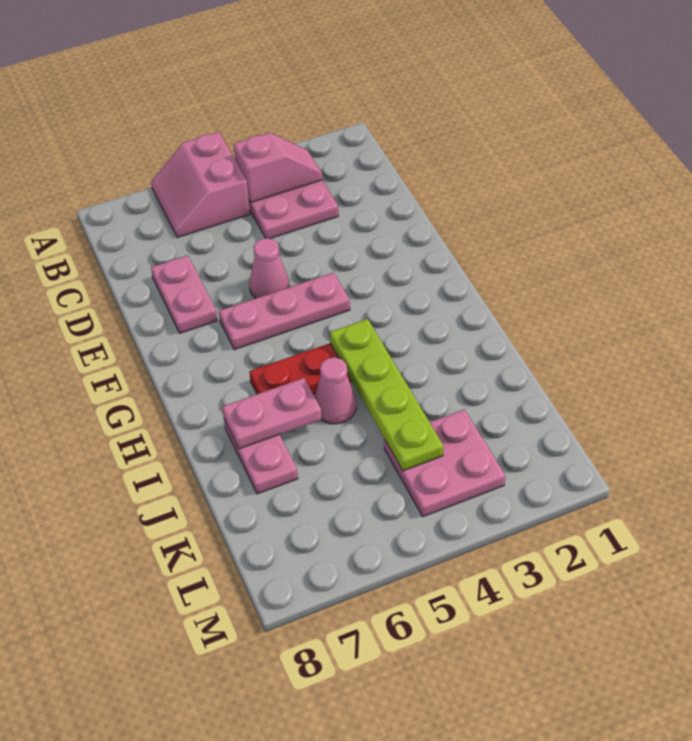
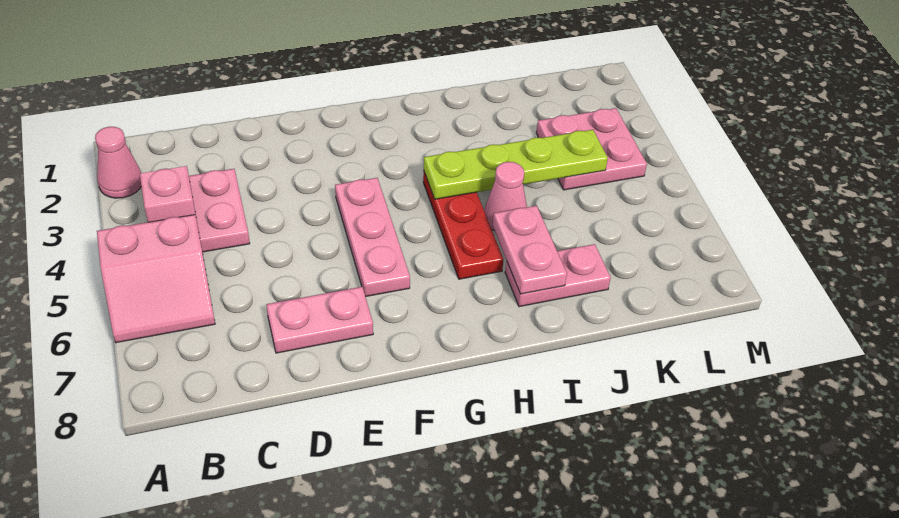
pink 1x1 cone [249,238,289,298] -> pink 1x1 cone moved to [95,127,141,198]

